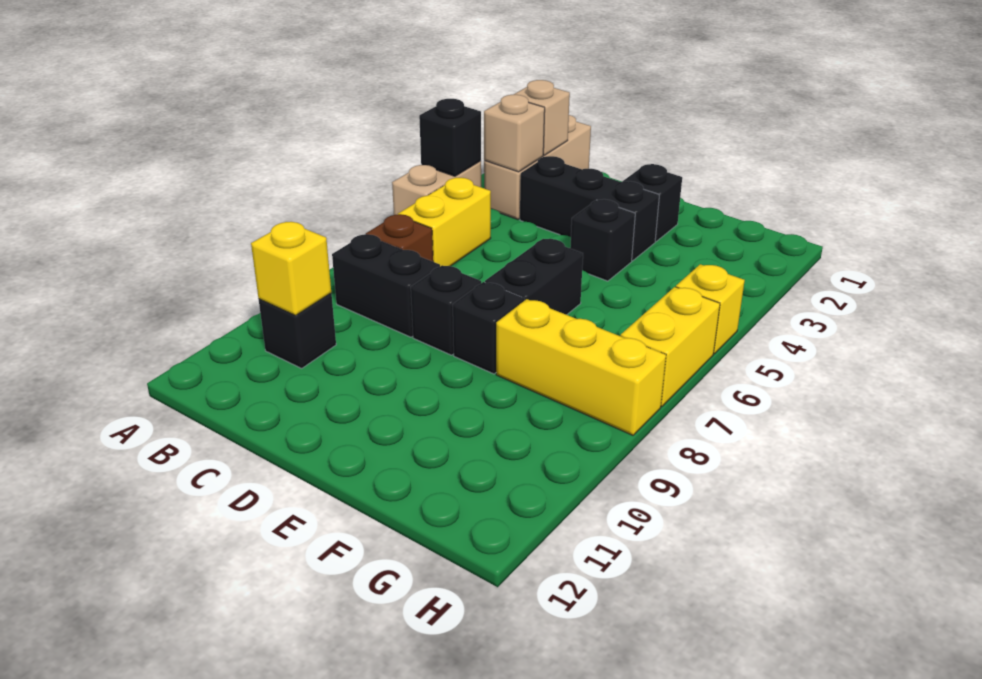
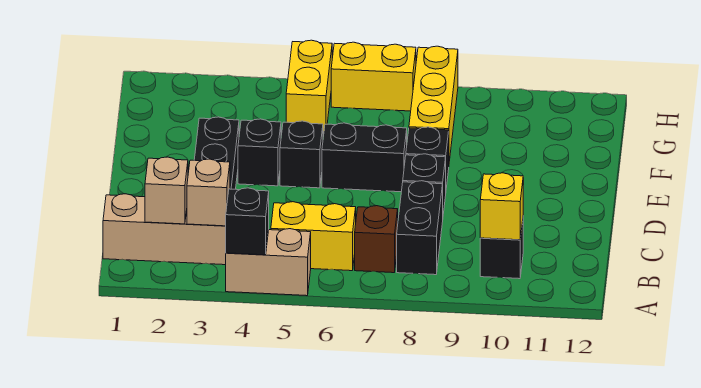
black 1x1 brick [622,164,682,242] -> black 1x1 brick moved to [280,121,323,188]
yellow 1x1 brick [676,264,745,354] -> yellow 1x2 brick [286,40,332,134]

